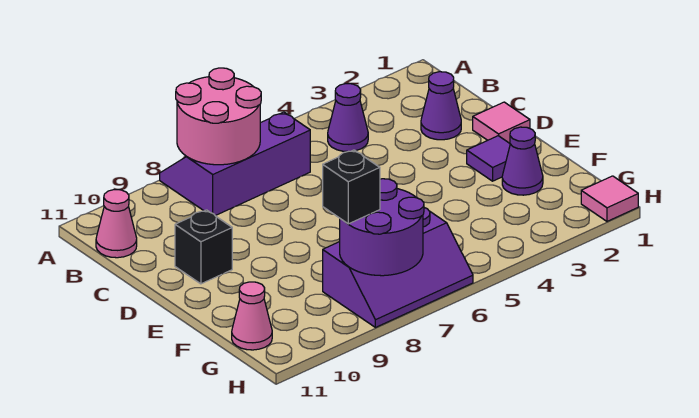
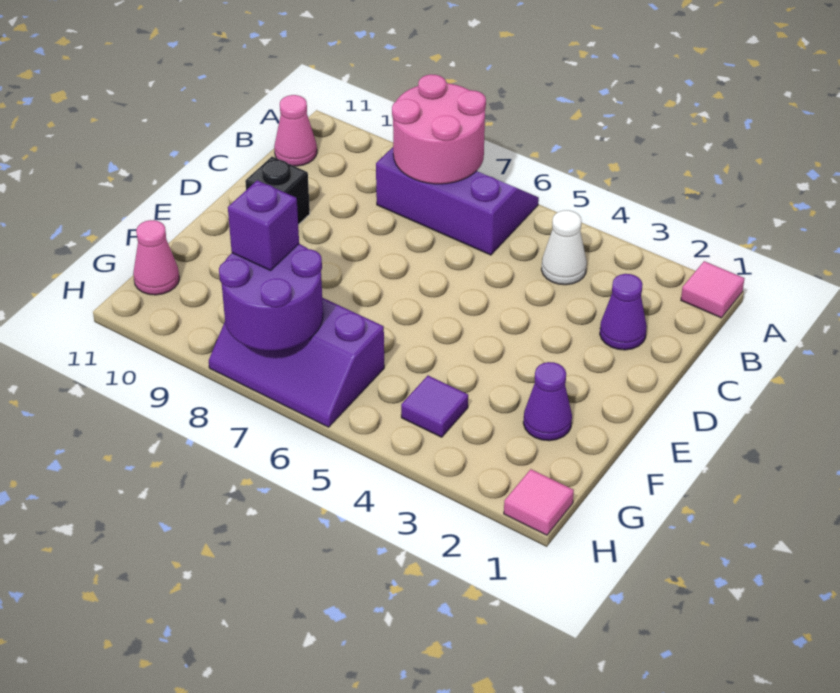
purple 1x1 cone [328,84,368,152] -> white 1x1 cone [541,210,587,285]
pink 1x1 tile [473,102,530,143] -> pink 1x1 tile moved to [681,261,745,318]
purple 1x1 tile [467,136,510,181] -> purple 1x1 tile moved to [401,376,468,437]
black 1x1 brick [323,150,380,224] -> purple 1x1 brick [228,180,299,271]

